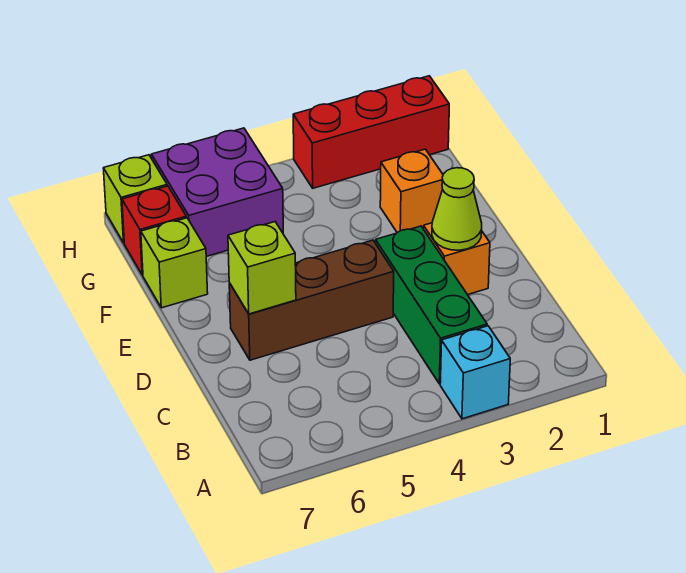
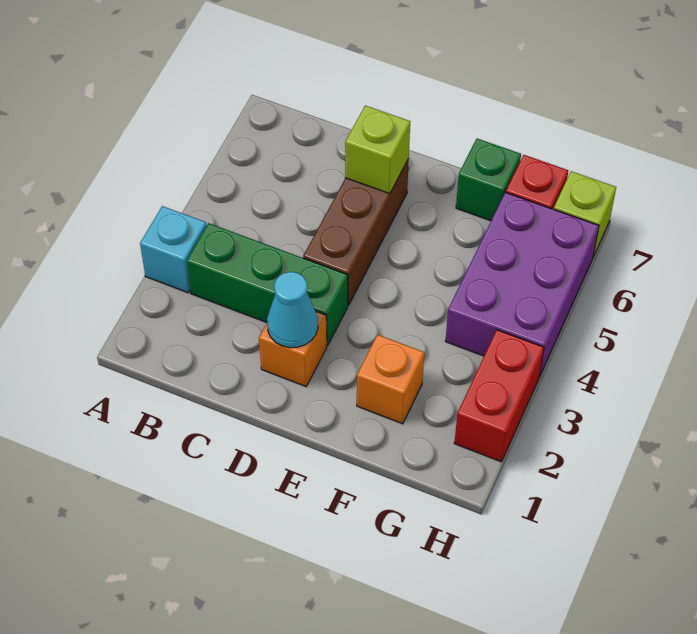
lime 1x1 cone [432,168,482,250] -> cyan 1x1 cone [267,272,318,348]
lime 1x1 brick [141,218,208,308] -> green 1x1 brick [456,139,521,221]
purple 2x2 brick [151,128,283,257] -> purple 2x3 brick [445,192,599,377]
red 1x3 brick [293,76,449,188] -> red 1x2 brick [454,330,544,462]

